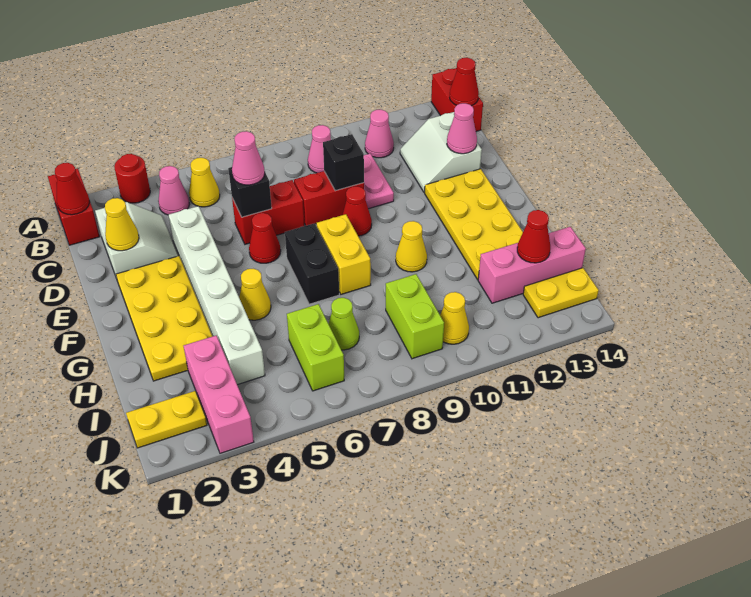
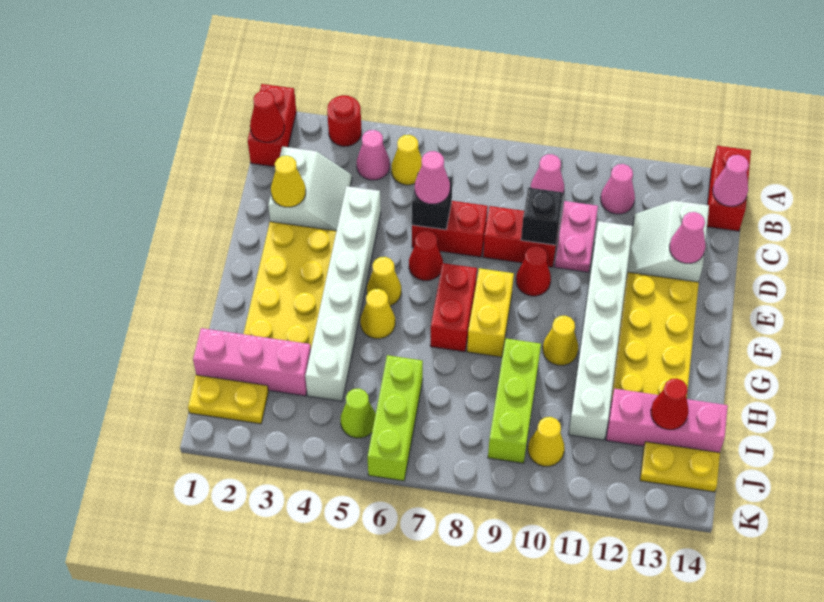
red 1x1 cone [450,58,479,106] -> pink 1x1 cone [713,155,749,206]
none -> white 1x6 brick [568,221,633,440]
none -> yellow 1x1 cone [367,257,401,306]
black 1x2 brick [285,223,339,304] -> red 1x2 brick [430,263,477,352]
pink 1x3 brick [184,335,254,453] -> pink 1x3 brick turned to [193,328,311,396]
lime 1x2 brick [287,304,344,391] -> lime 1x3 brick [367,355,423,481]
lime 1x1 cone [328,298,359,350] -> lime 1x1 cone moved to [341,389,376,438]
lime 1x2 brick [386,274,444,359] -> lime 1x3 brick [488,339,541,463]

